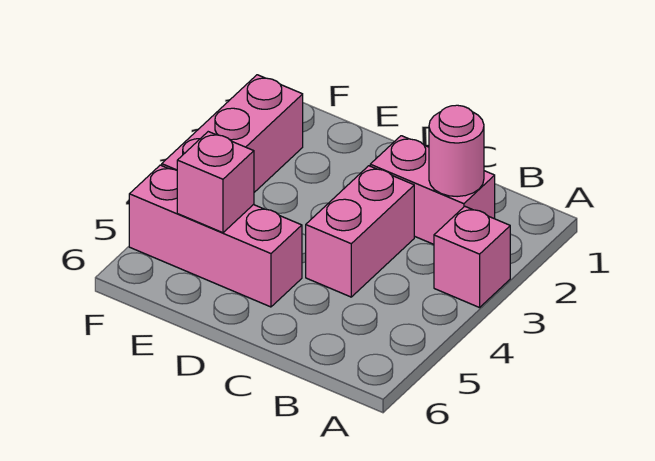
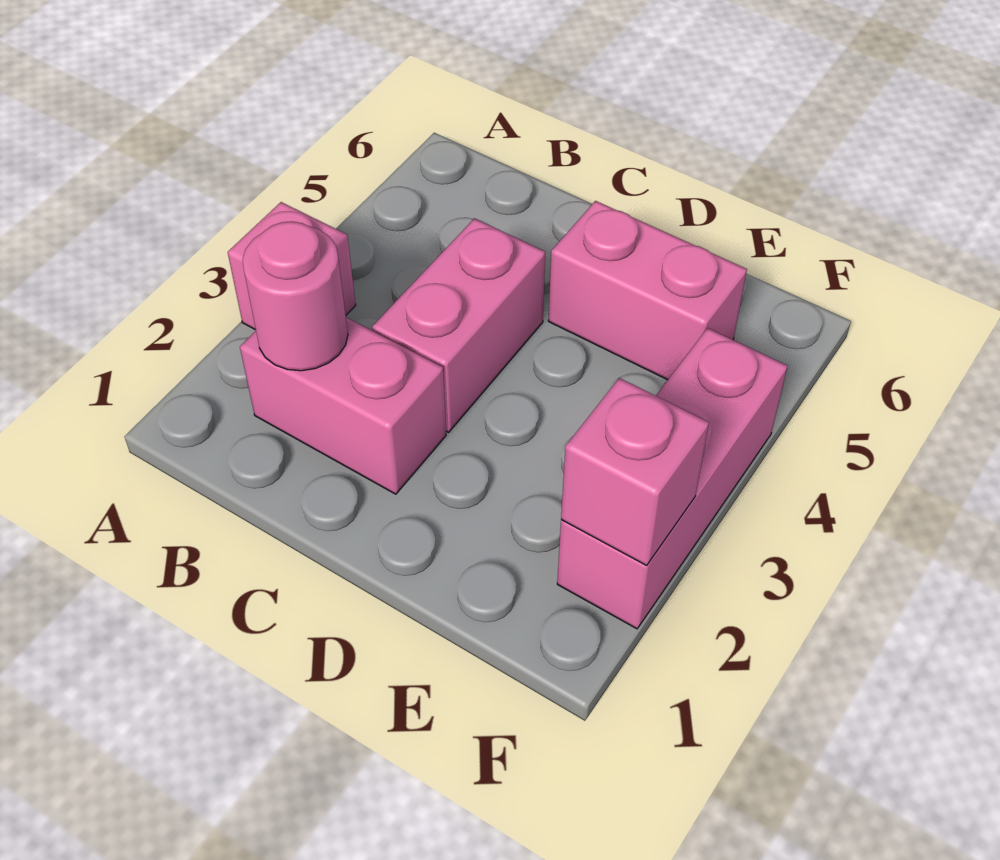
pink 1x3 brick [129,165,302,307] -> pink 1x2 brick [548,201,747,380]
pink 1x1 brick [177,132,254,233] -> pink 1x1 brick moved to [561,378,709,565]

